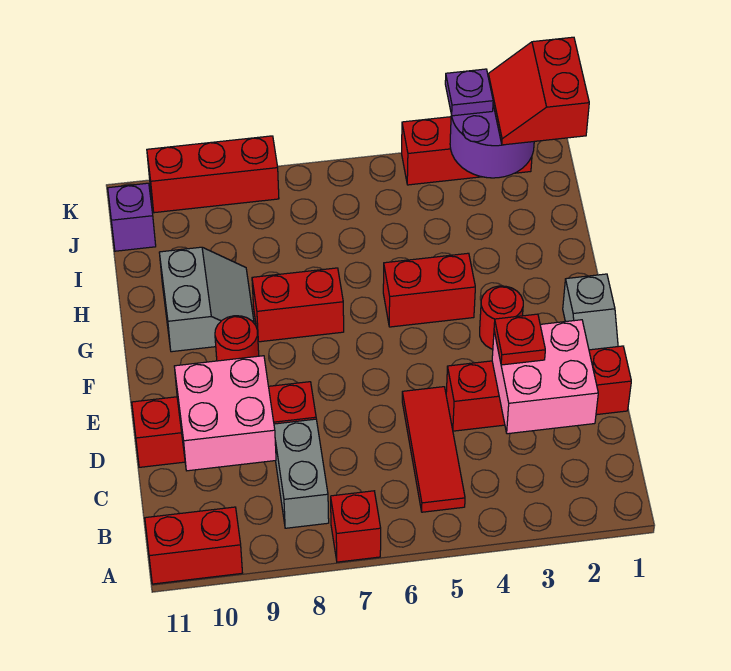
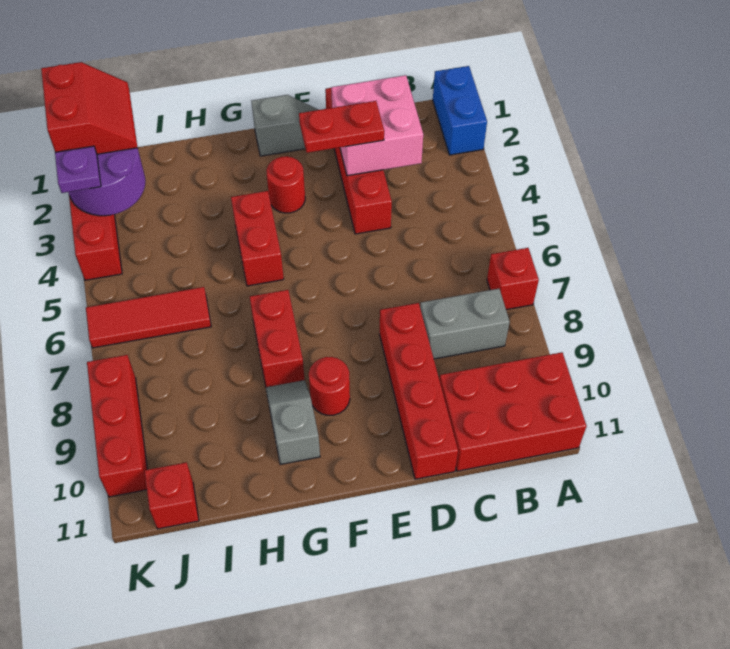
none -> blue 1x2 brick [433,66,487,155]
red 1x2 brick [145,507,242,584] -> red 2x3 brick [439,352,586,471]
red 1x3 tile [402,387,465,512] -> red 1x3 tile moved to [86,287,211,348]
pink 2x2 brick [174,356,276,471] -> none
red 1x1 plate [494,314,545,365] -> red 1x2 plate [299,101,384,153]
grey 2x2 slope [159,247,254,352] -> grey 1x2 slope [266,380,320,465]
red 2x2 slope [488,37,589,145] -> red 2x2 slope turned to [41,62,138,154]
purple 1x1 brick [108,183,156,251] -> red 1x1 brick [145,462,199,529]

